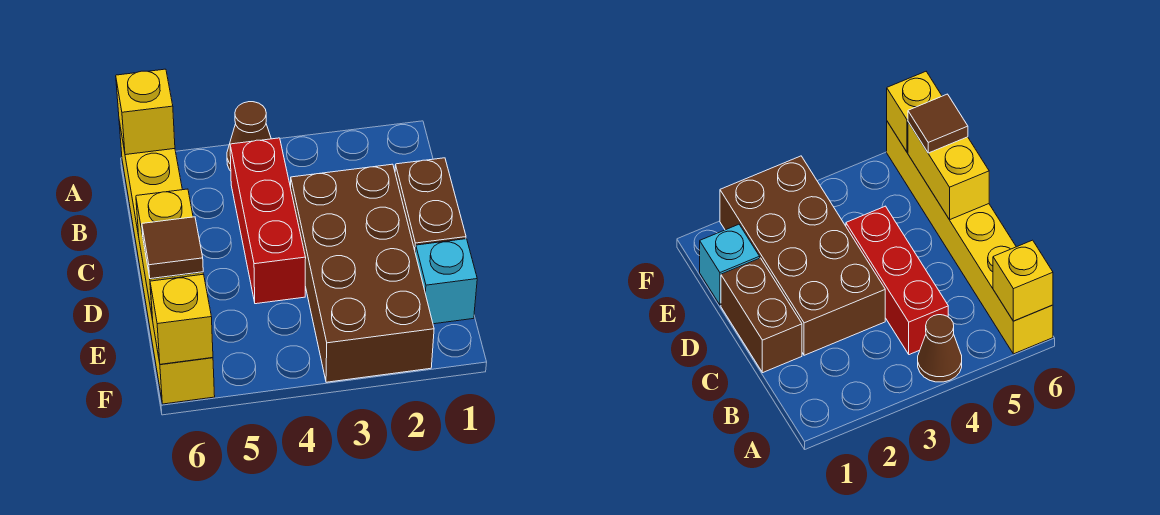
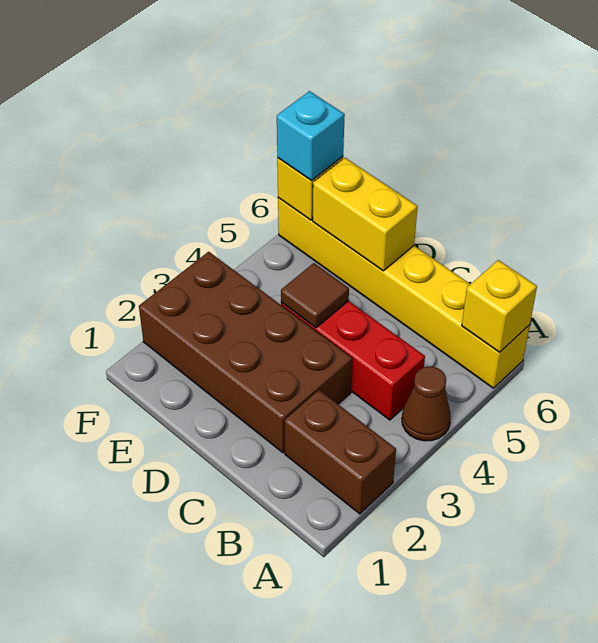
brown 1x2 brick [395,158,466,252] -> brown 1x2 brick moved to [284,390,396,514]
cyan 1x1 brick [415,239,477,324] -> cyan 1x1 brick moved to [277,91,345,180]
brown 1x1 tile [142,217,203,279] -> brown 1x1 tile moved to [281,263,349,328]

